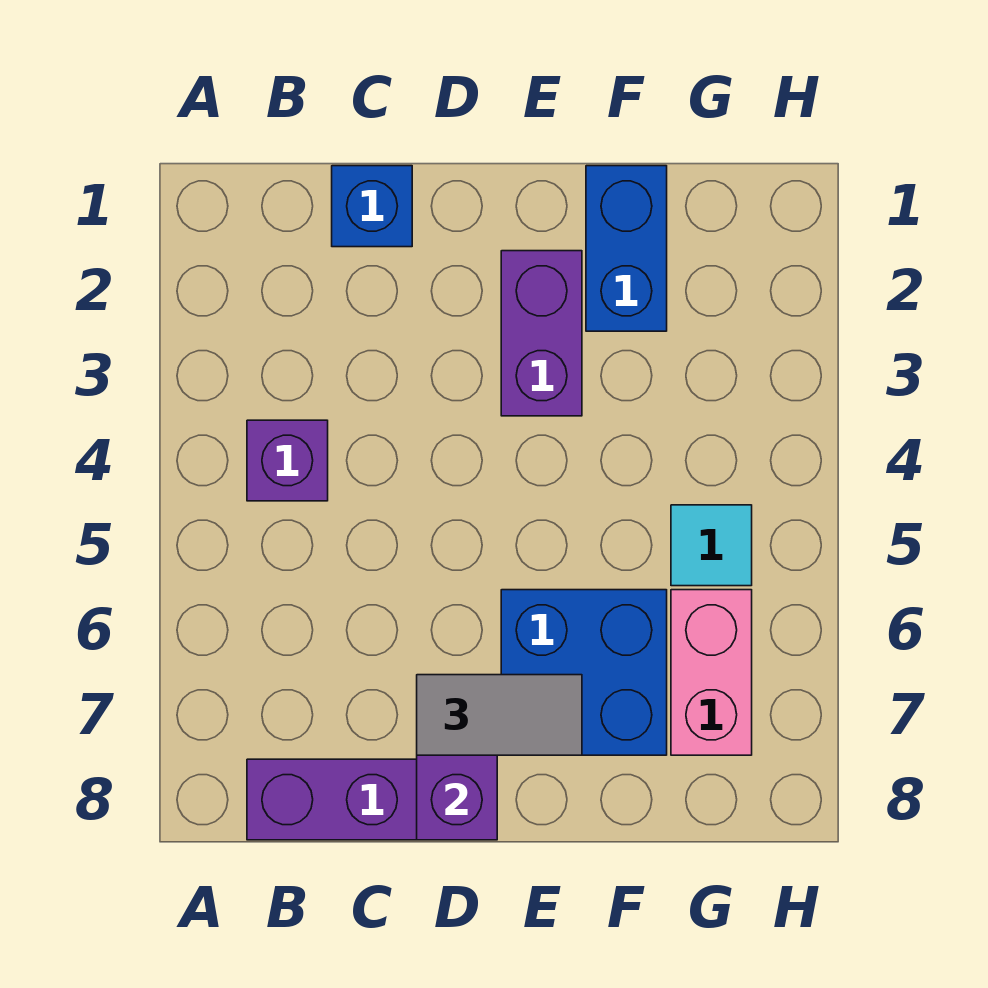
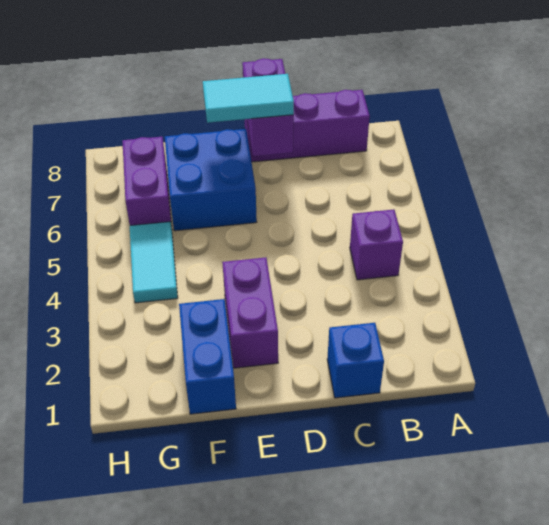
grey 1x2 tile [417,675,582,755] -> cyan 1x2 tile [203,74,294,123]
cyan 1x1 tile [671,505,752,586] -> cyan 1x2 tile [130,222,178,303]
pink 1x2 brick [671,590,752,755] -> purple 1x2 brick [122,137,172,227]

